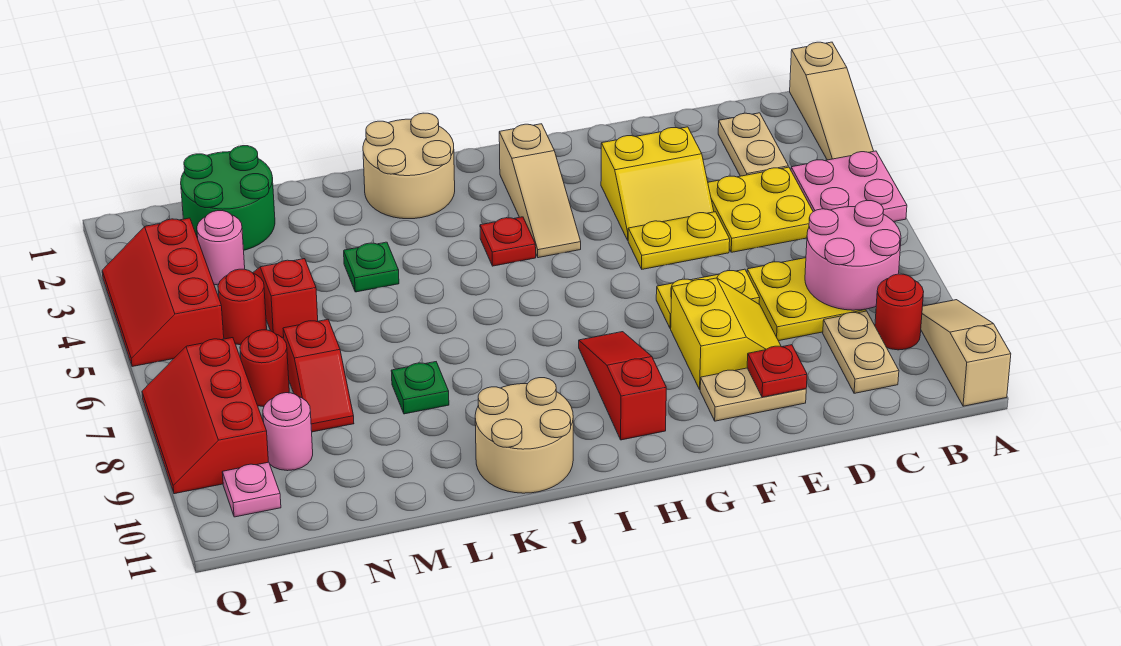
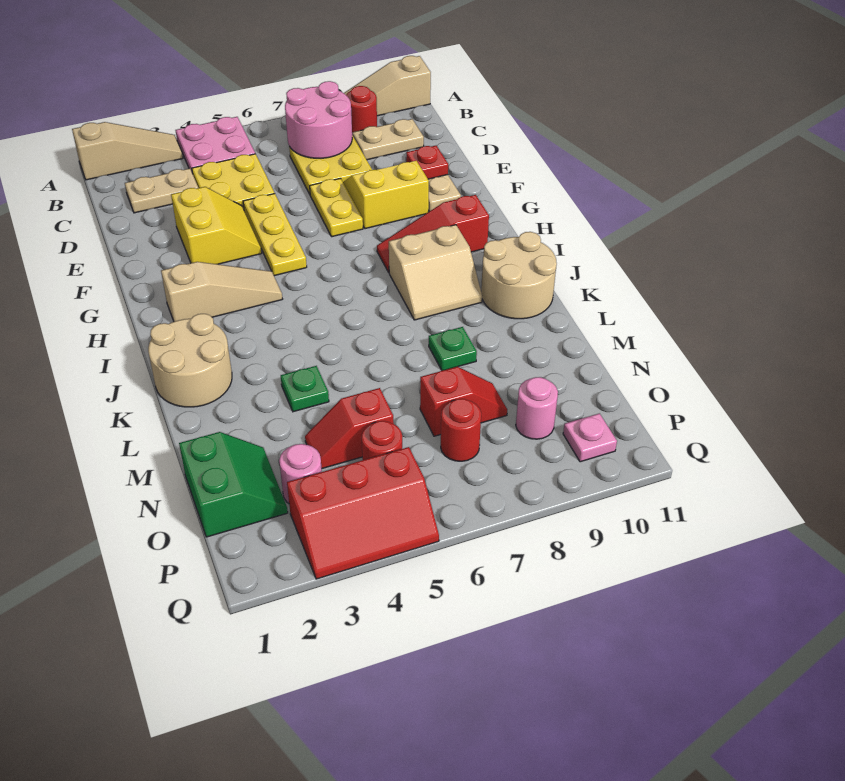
yellow 1x2 plate [628,212,730,269] -> yellow 1x3 plate [243,194,307,276]
red 1x1 plate [480,217,536,266] -> none
none -> tan 2x2 slope [389,225,482,320]
green 2x2 round brick [181,146,275,250] -> green 2x2 slope [179,432,288,537]
red 2x3 slope [142,338,268,494] -> none

